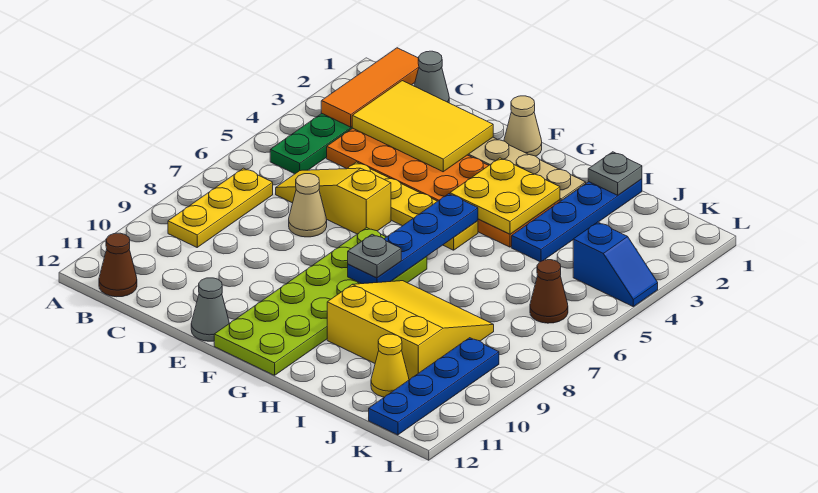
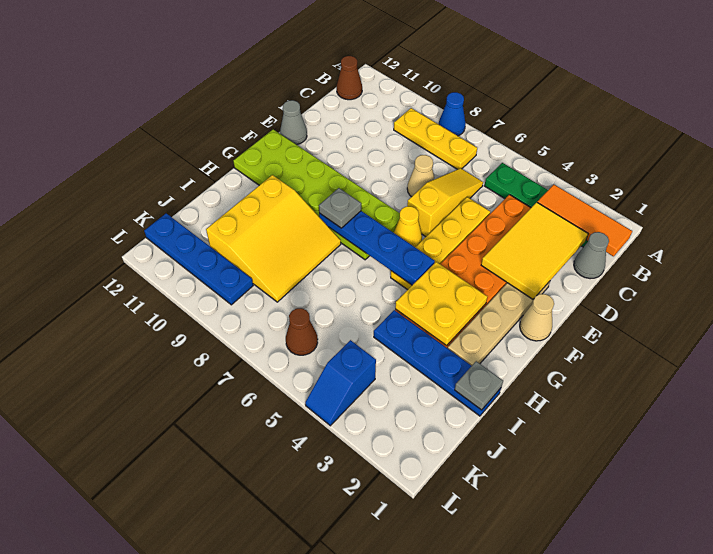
none -> blue 1x1 cone [439,92,466,136]
yellow 1x1 cone [371,334,409,397] -> yellow 1x1 cone moved to [394,206,422,247]

